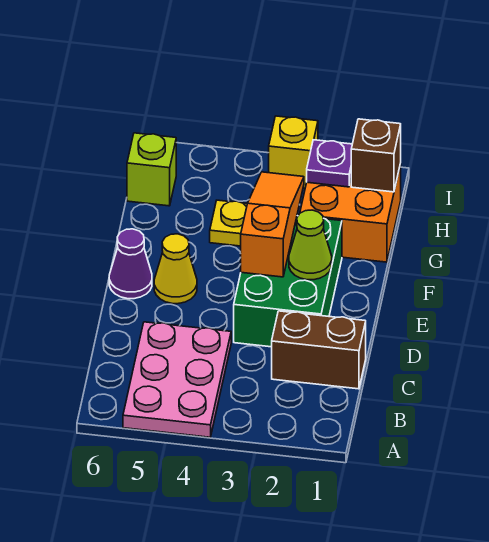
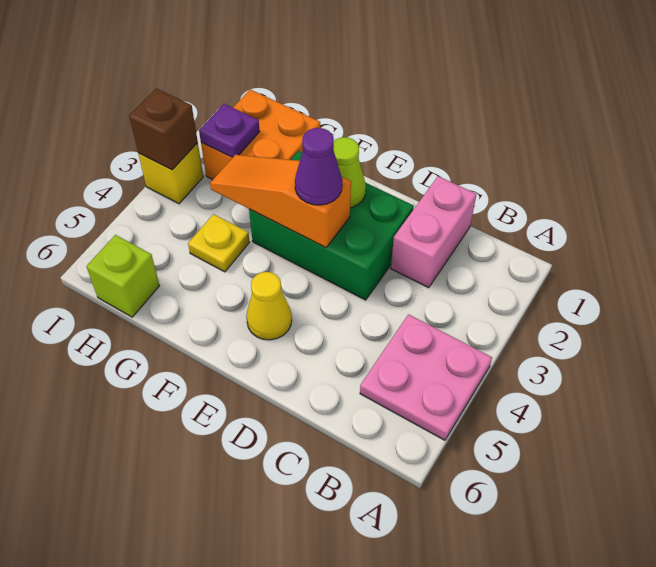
pink 2x3 plate [123,322,231,437] -> pink 2x2 plate [360,314,492,440]
brown 1x2 brick [272,311,366,389] -> pink 1x2 brick [391,176,476,288]
purple 1x1 cone [109,229,152,299] -> purple 1x1 cone moved to [295,128,342,205]
brown 1x1 brick [351,119,401,192] -> brown 1x1 brick moved to [129,88,198,170]

